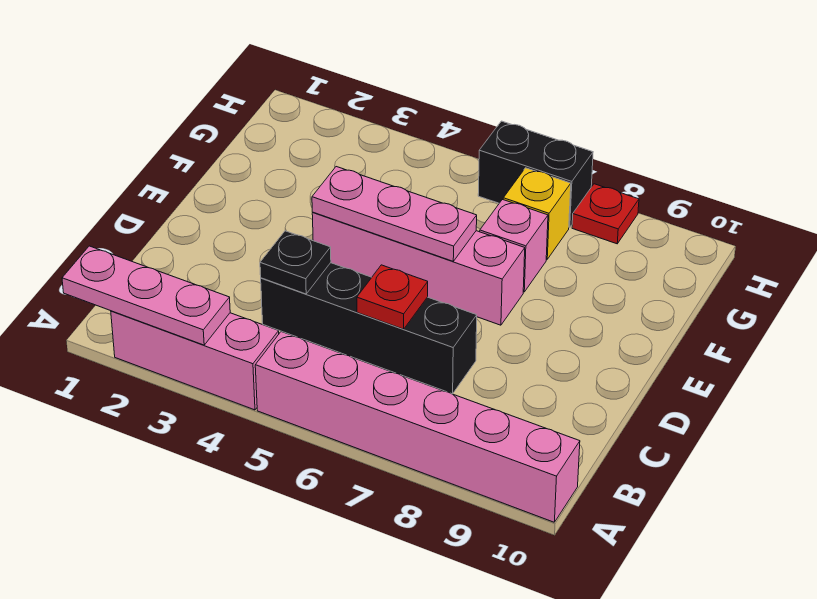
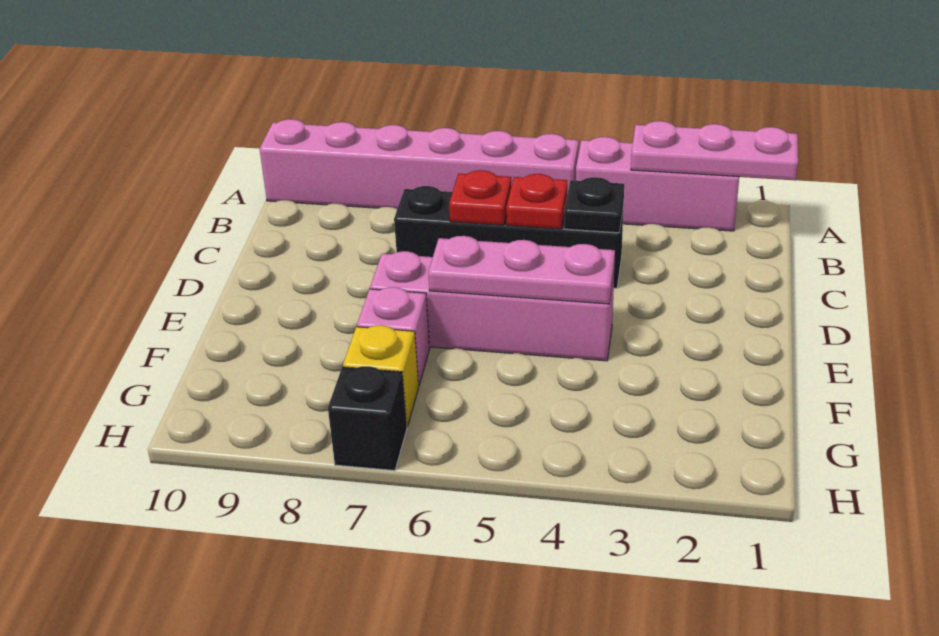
black 1x2 brick [478,121,593,228] -> black 1x1 brick [328,366,407,471]
red 1x1 plate [572,184,639,244] -> red 1x1 plate moved to [506,174,567,229]

